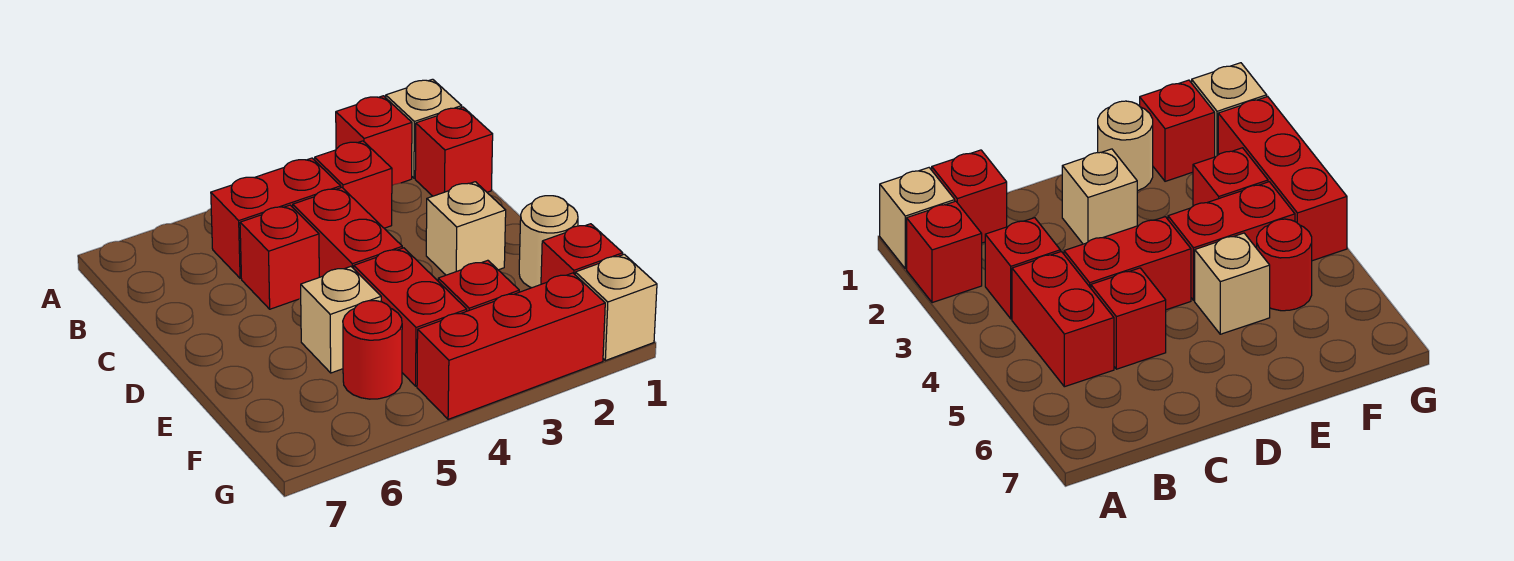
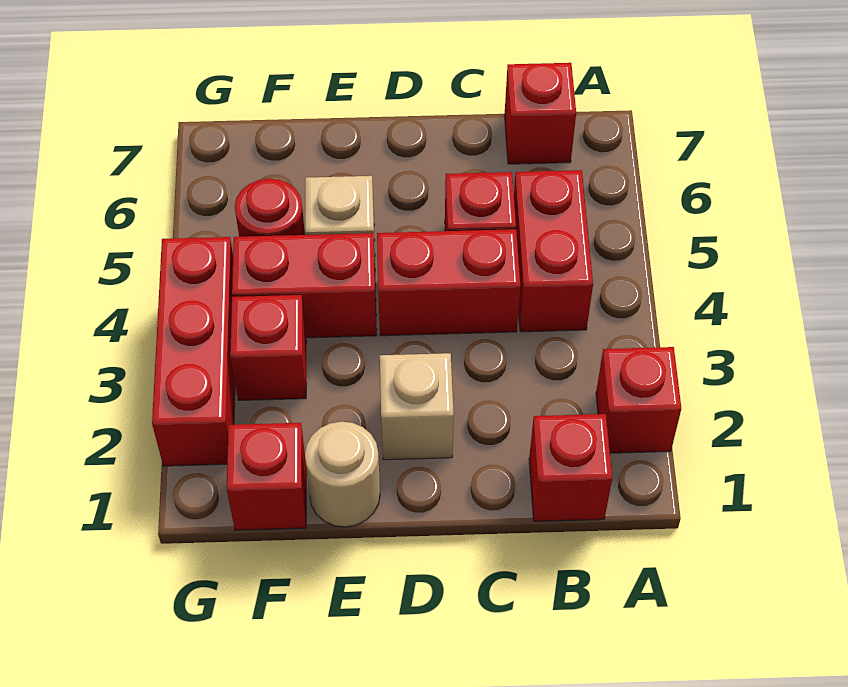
tan 1x1 brick [386,79,462,178] -> none
red 1x1 brick [315,141,392,228] -> red 1x1 brick moved to [504,63,576,164]
tan 1x1 brick [575,254,657,361] -> none

